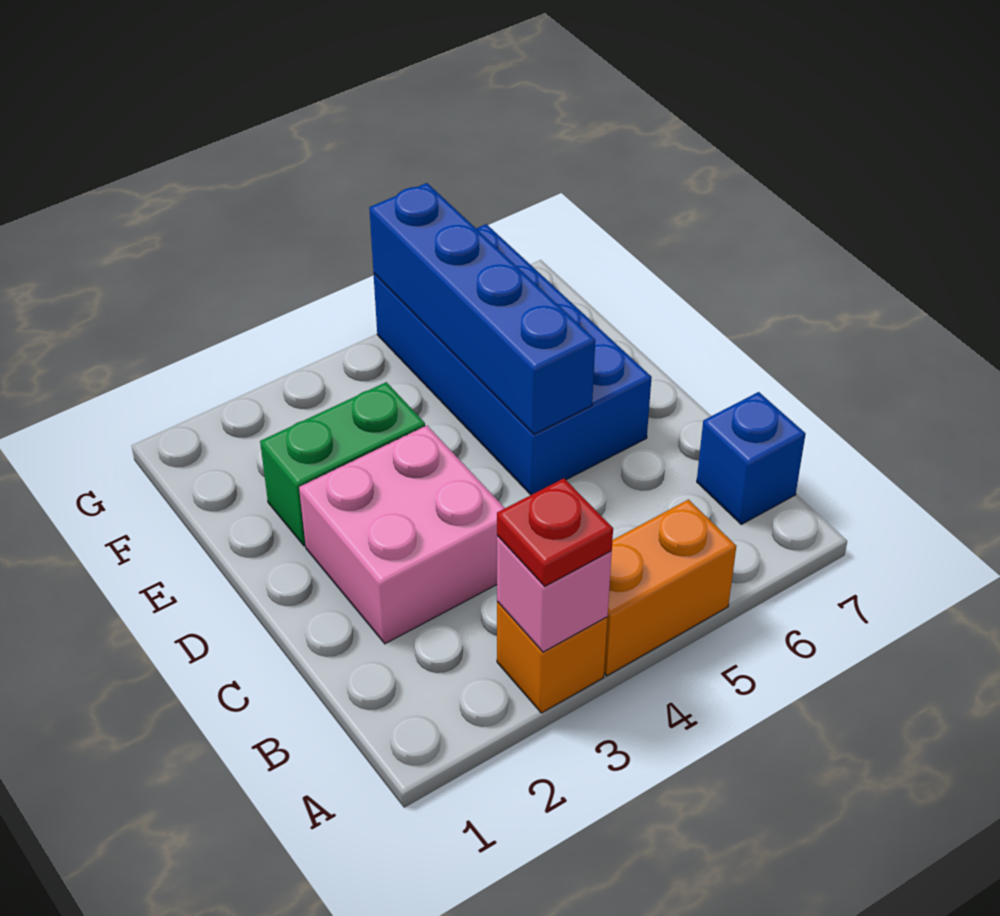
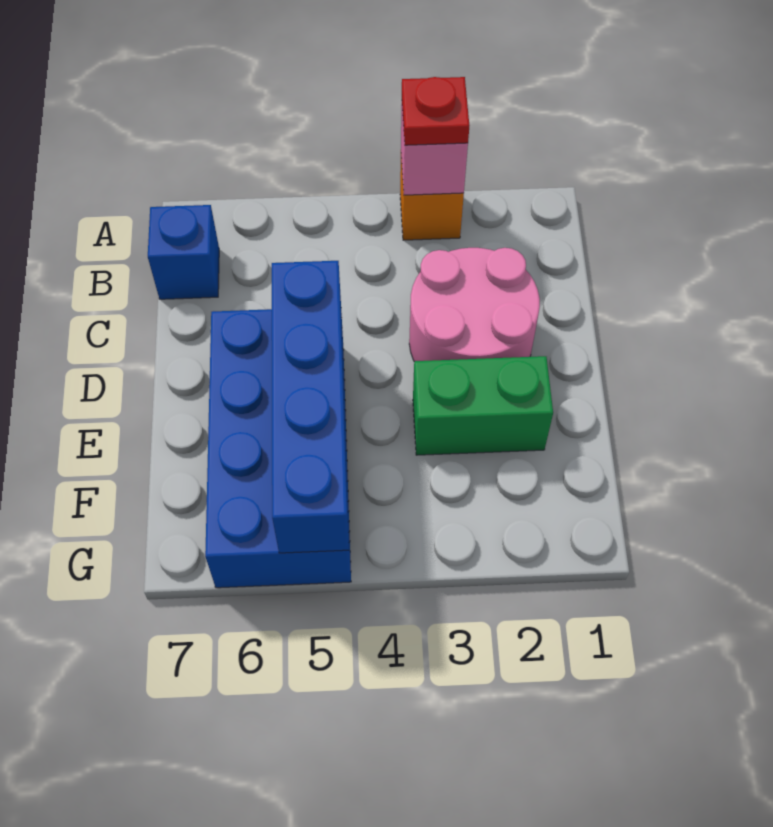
orange 1x2 brick [604,500,736,676] -> none
pink 2x2 brick [299,426,505,644] -> pink 2x2 round brick [409,248,540,361]

